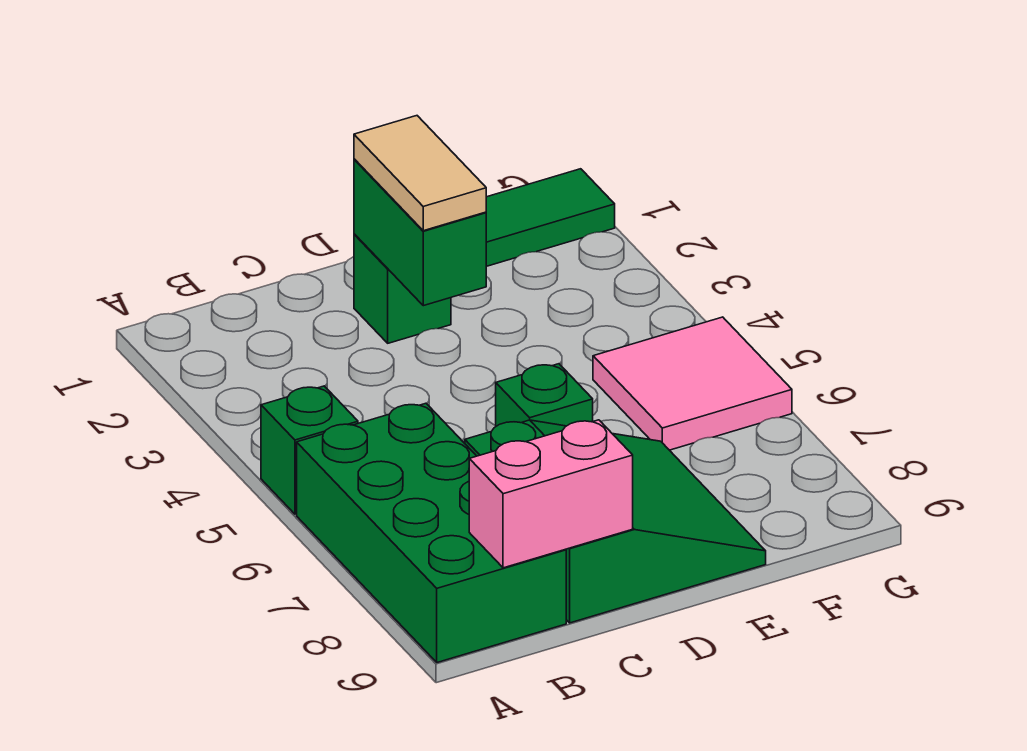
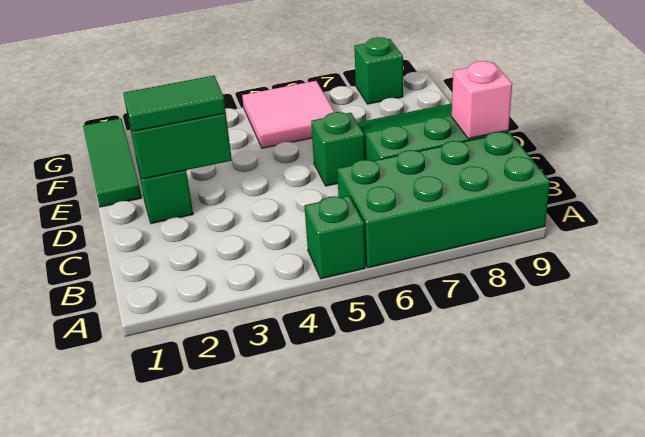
pink 1x2 brick [469,420,633,568] -> pink 1x1 brick [452,61,512,139]
tan 1x2 tile [354,116,486,231] -> green 1x2 tile [123,76,226,132]
none -> green 1x1 brick [354,37,403,104]

